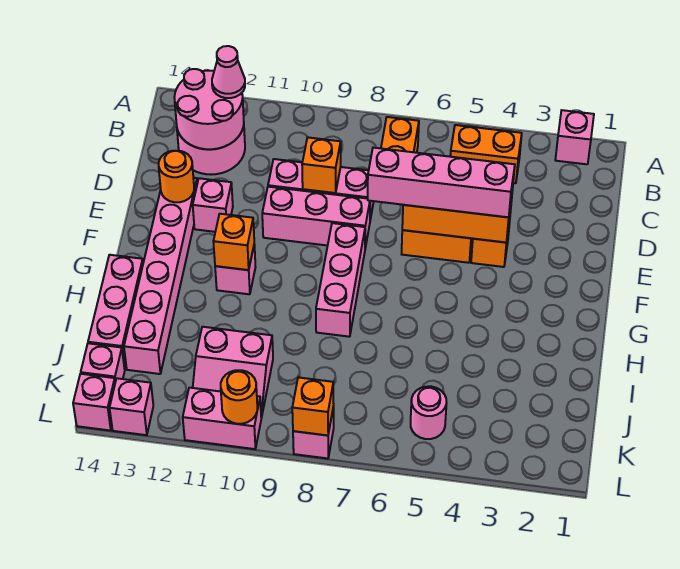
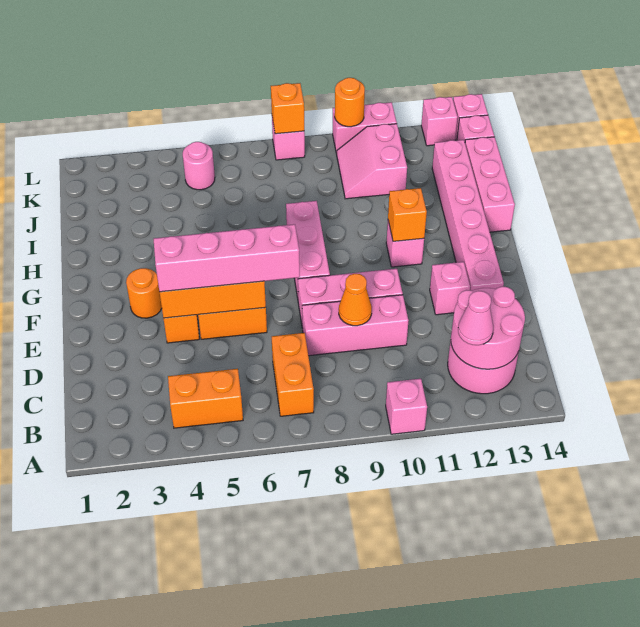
pink 1x1 brick [555,110,594,164] -> pink 1x1 brick moved to [386,379,427,434]
orange 1x1 brick [302,137,341,193] -> orange 1x1 cone [339,274,372,326]
orange 1x1 round brick [159,151,194,202] -> orange 1x1 round brick moved to [126,268,162,318]
pink 2x2 slope [193,327,273,418] -> pink 2x2 slope turned to [337,124,407,199]

